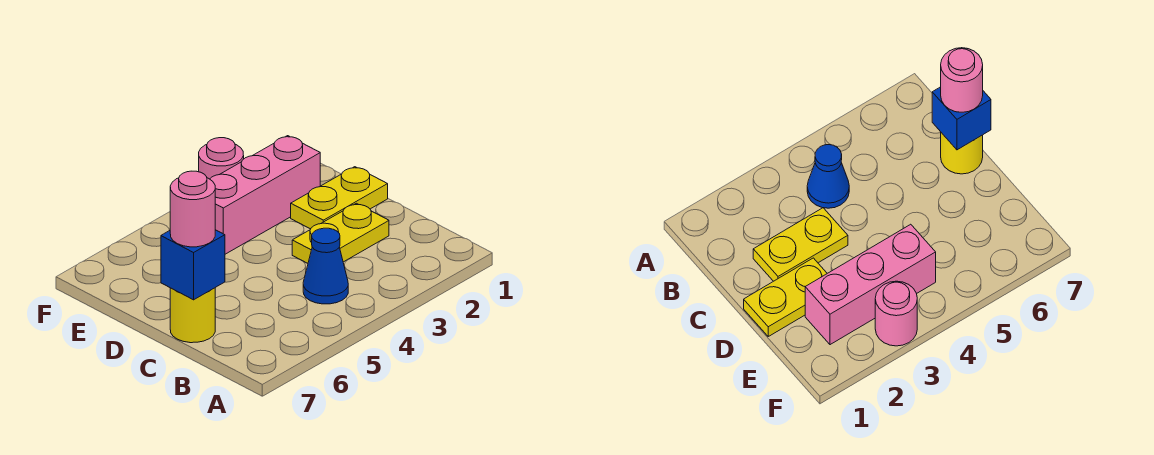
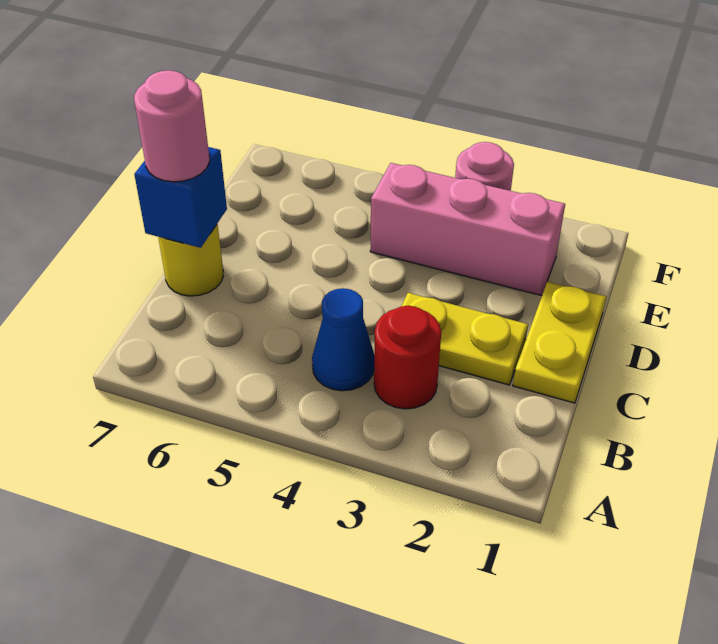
none -> red 1x1 round brick [374,306,441,409]
yellow 1x2 plate [291,167,388,229] -> yellow 1x2 plate turned to [513,282,606,403]

